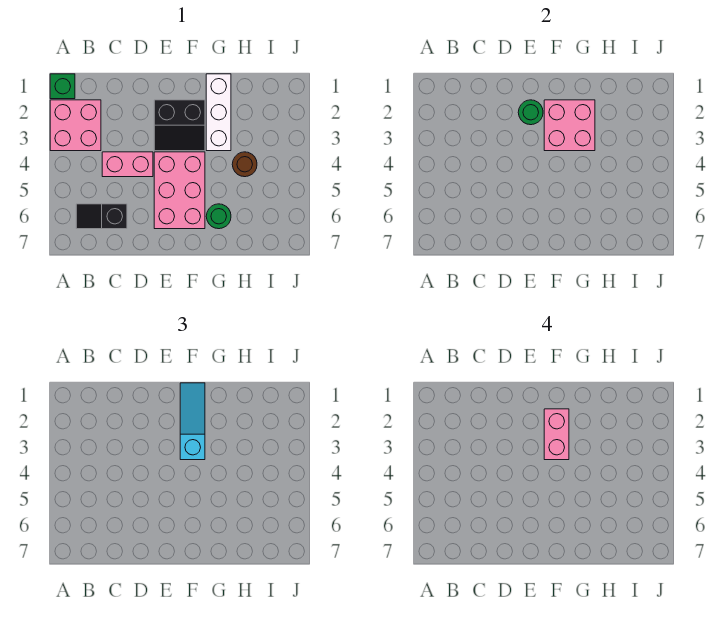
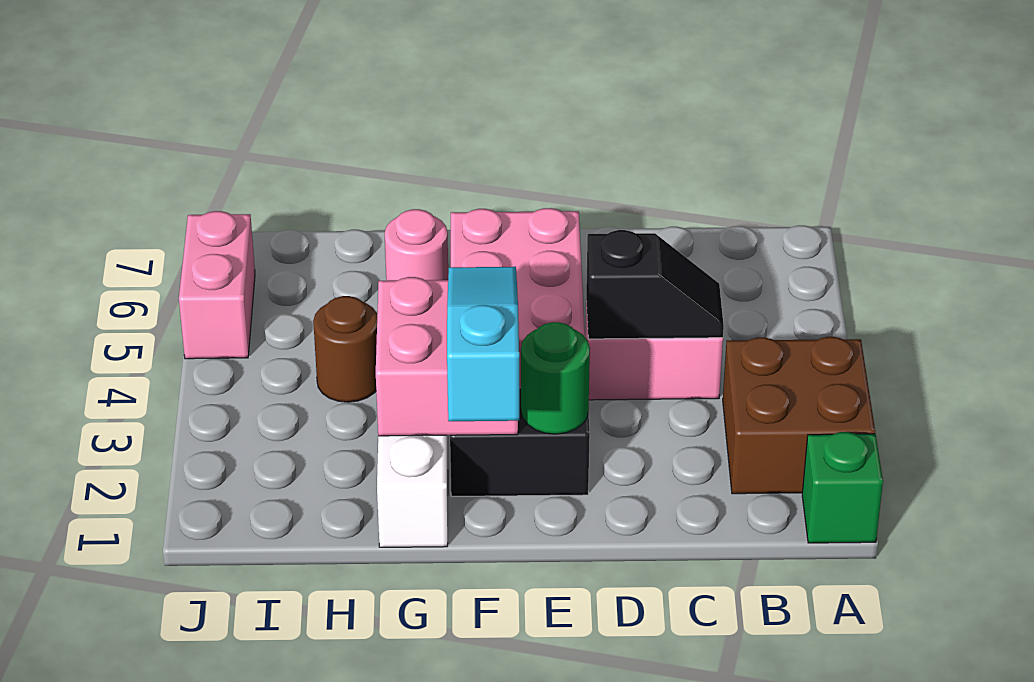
pink 2x2 brick [50,100,101,151] -> brown 2x2 brick [723,337,875,494]
black 1x2 slope [76,204,127,229] -> black 1x2 slope moved to [586,230,724,339]
cyan 1x3 slope [180,383,205,460] -> cyan 1x3 slope turned to [447,267,519,421]
pink 1x2 brick [544,409,569,460] -> pink 1x2 brick moved to [179,211,255,359]
green 1x1 round brick [206,204,231,229] -> pink 1x1 round brick [385,209,448,281]

